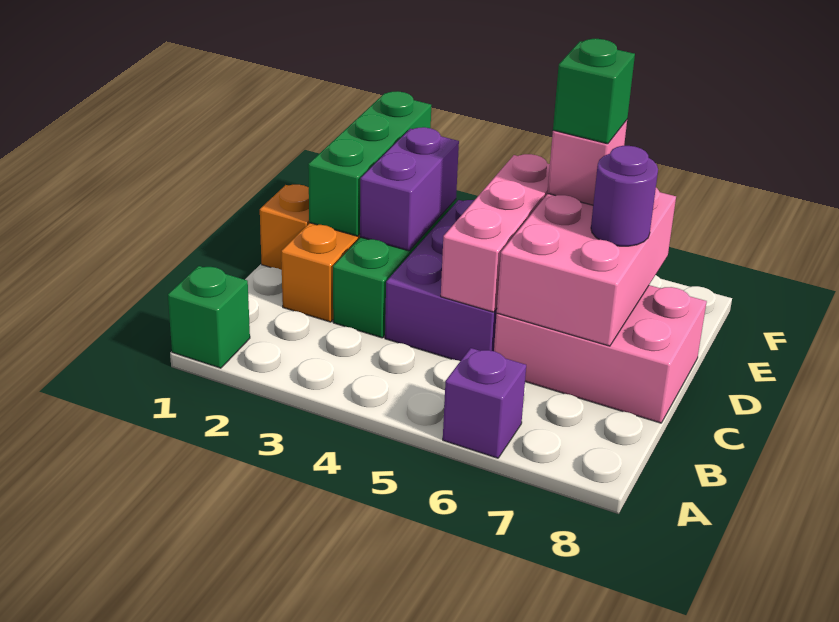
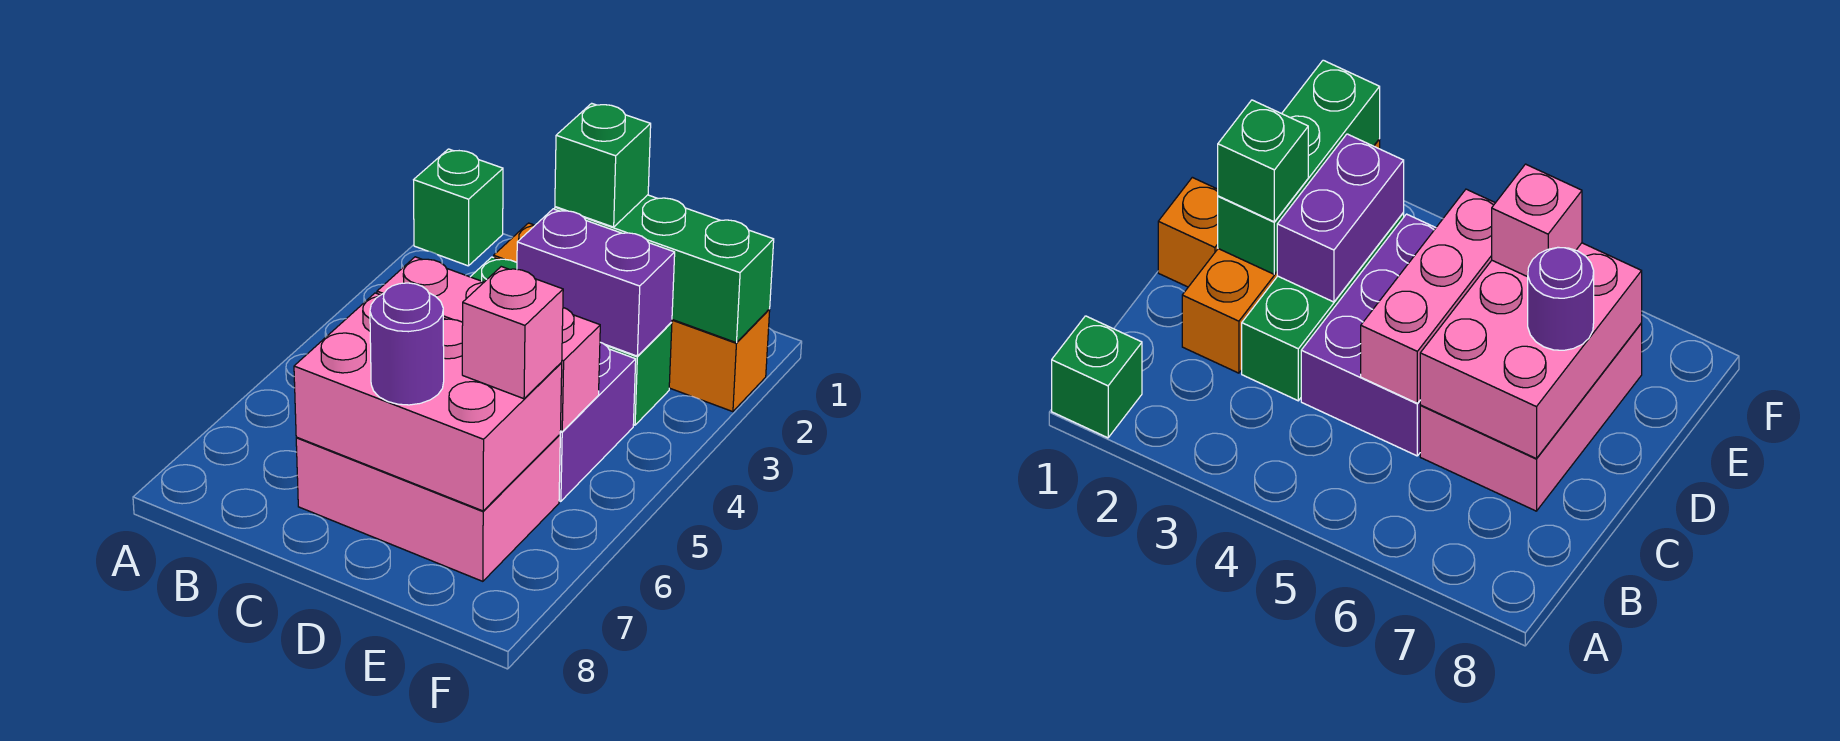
purple 1x1 brick [443,348,526,458] -> none
pink 2x3 brick [494,285,707,423] -> pink 2x3 brick turned to [296,435,560,581]
green 1x1 brick [553,39,635,144] -> green 1x1 brick moved to [555,103,651,227]

